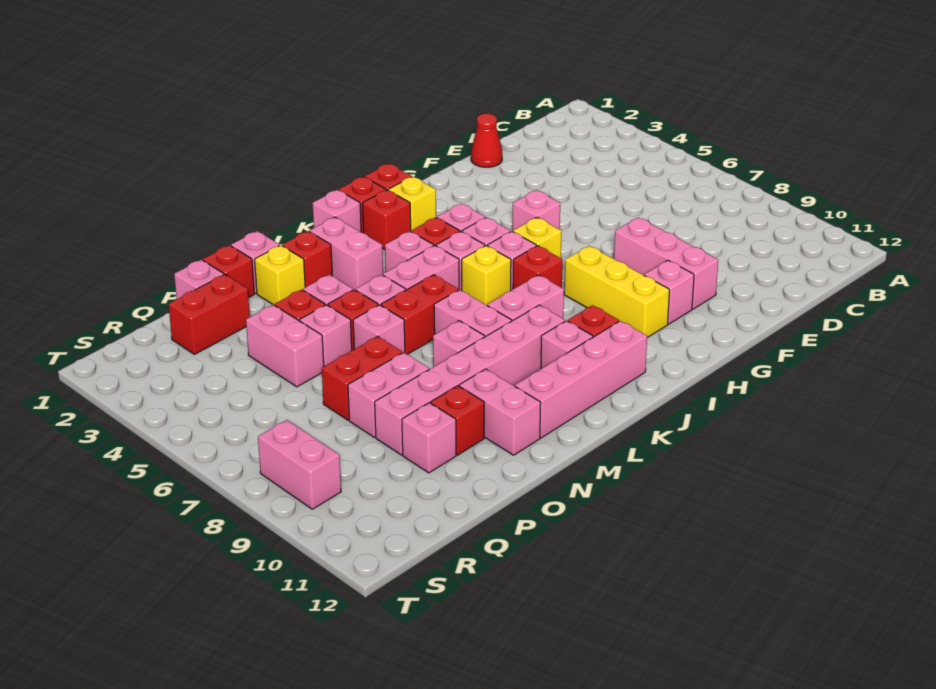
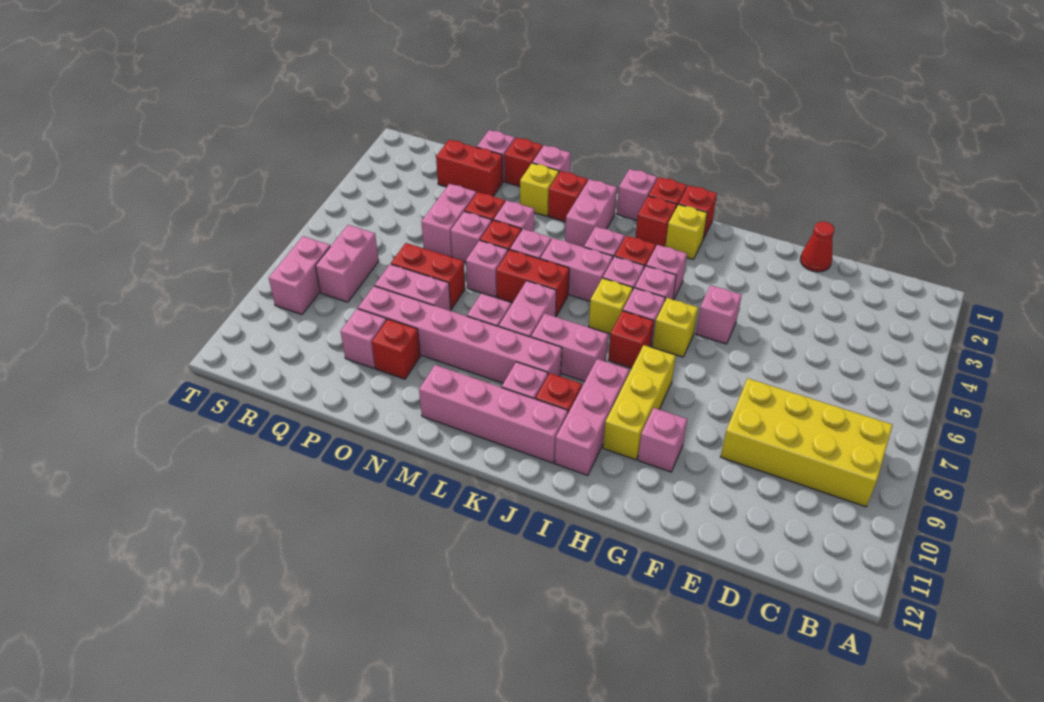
none -> yellow 2x4 brick [721,379,893,507]
pink 1x3 brick [614,218,718,309] -> pink 1x3 brick moved to [555,359,629,475]
pink 1x2 brick [459,369,541,455] -> pink 1x2 brick moved to [316,225,379,302]

